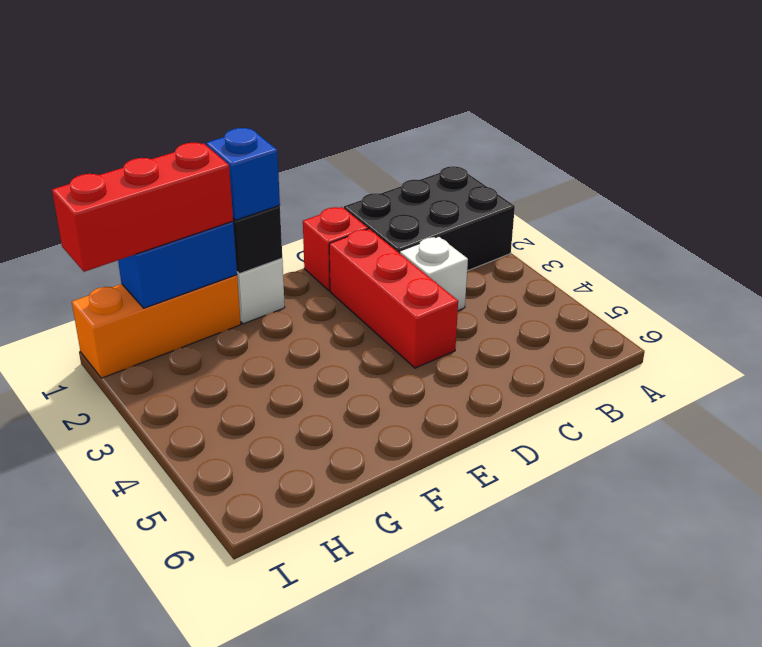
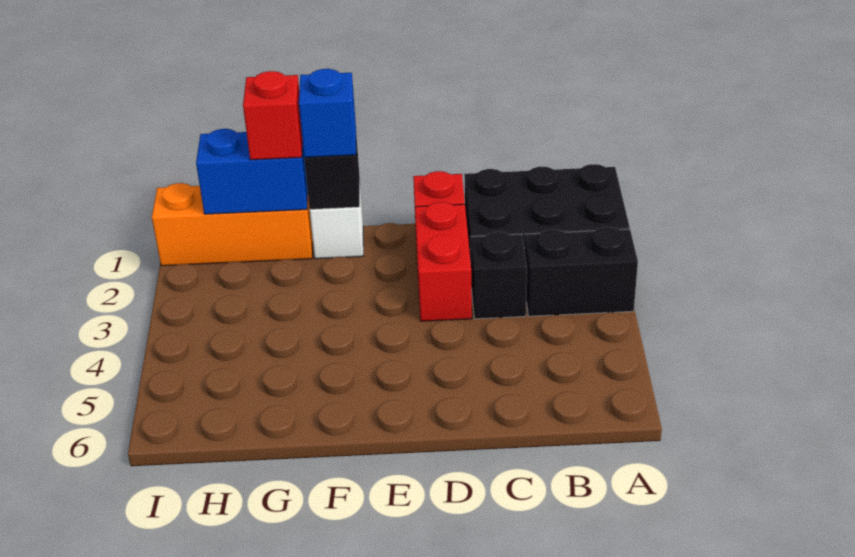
none -> black 1x2 brick [524,227,638,316]
white 1x1 brick [400,236,468,310] -> black 1x1 brick [471,232,527,319]
red 1x3 brick [329,229,458,368] -> red 1x2 brick [415,202,472,321]
red 1x3 brick [52,143,233,272] -> red 1x1 brick [243,71,303,160]

